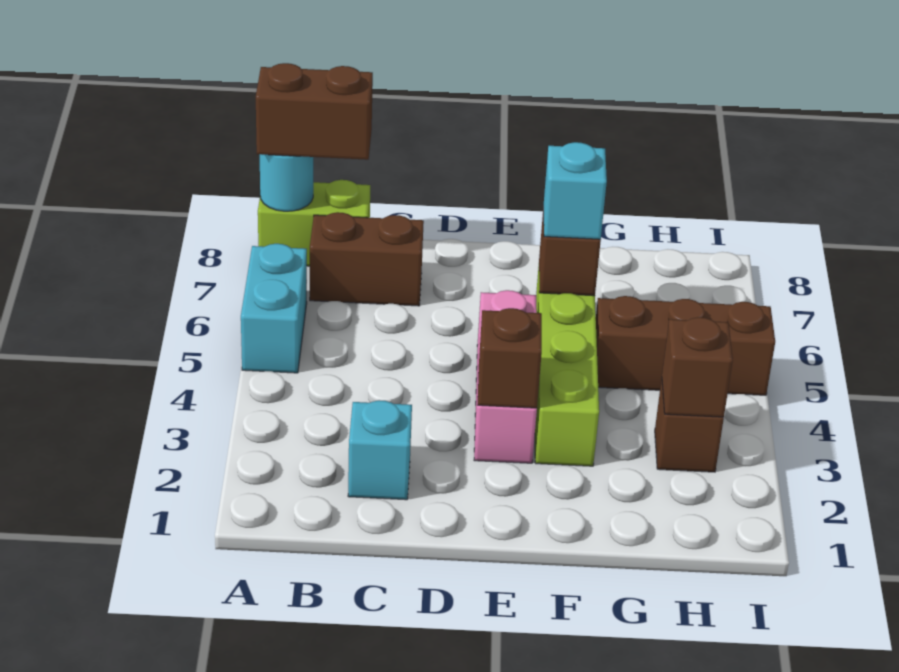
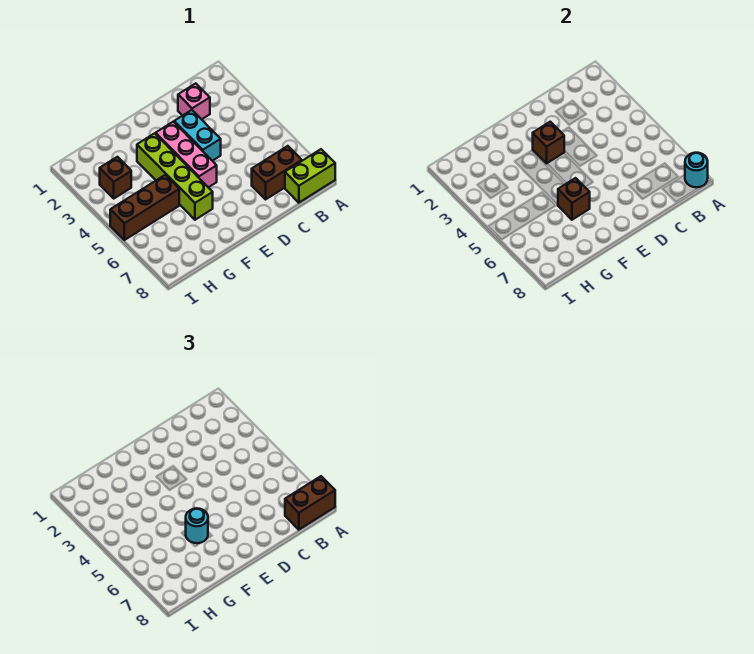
cyan 1x2 brick [241,244,307,373] -> cyan 1x2 brick moved to [174,110,221,161]
cyan 1x1 brick [348,400,412,500] -> pink 1x1 brick [178,83,210,119]
cyan 1x1 brick [544,142,607,239] -> cyan 1x1 round brick [186,508,208,543]
brown 1x1 brick [662,317,733,417] -> none

